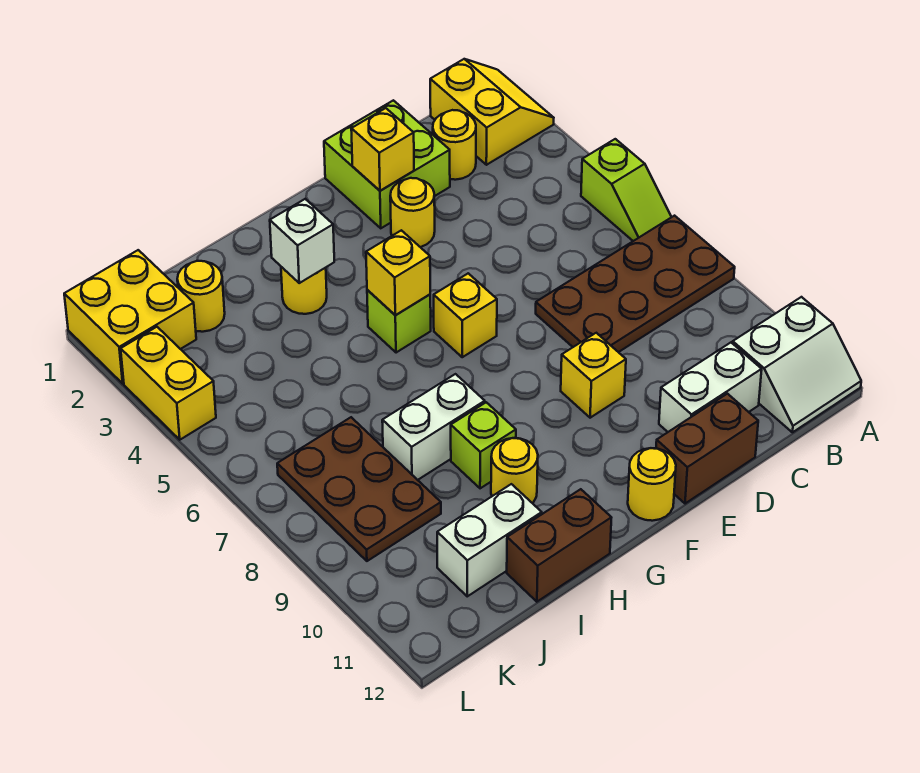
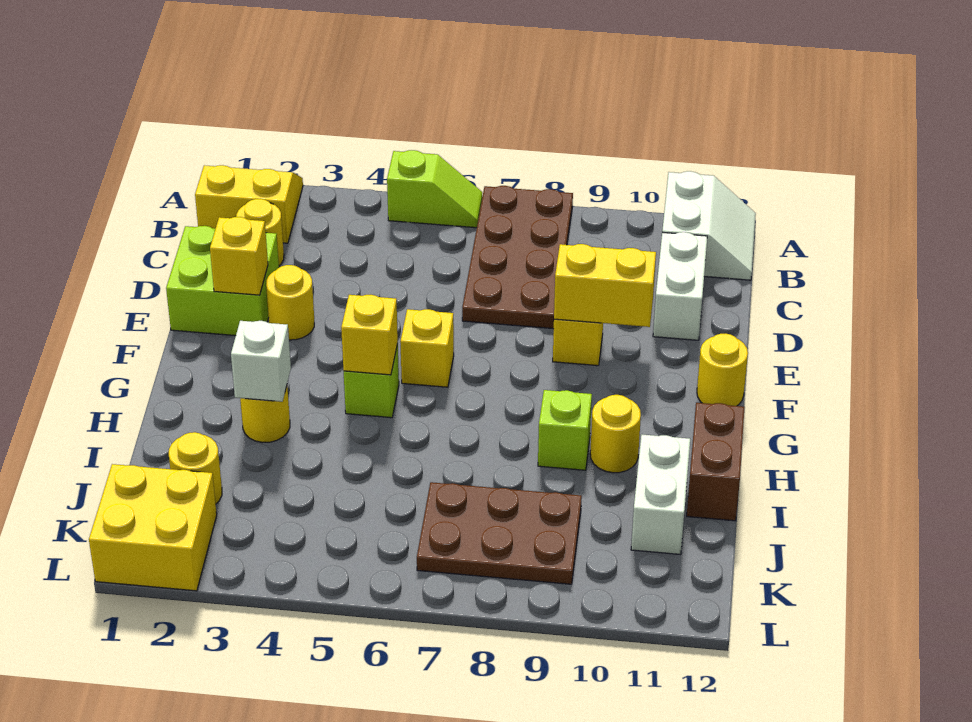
brown 1x2 brick [656,394,758,504] -> none
white 1x2 brick [382,374,485,480] -> none
yellow 1x2 brick [121,327,216,440] -> yellow 1x2 brick moved to [554,244,656,327]

